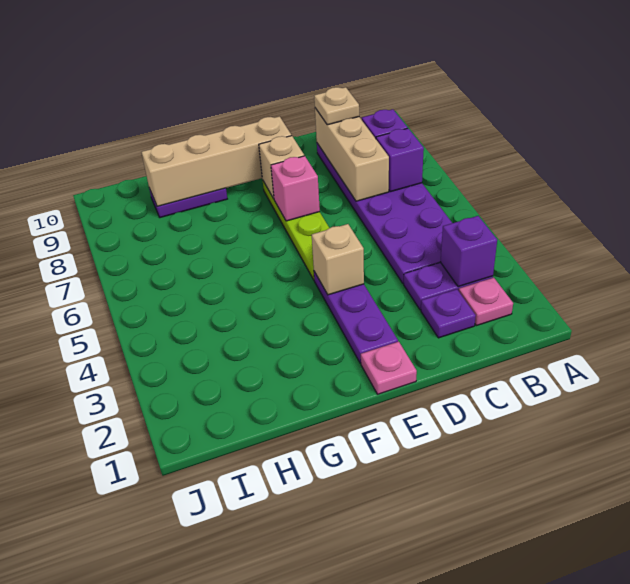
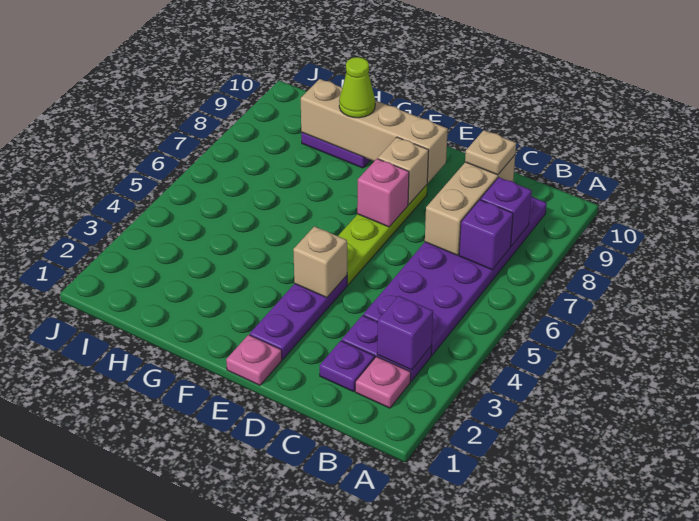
none -> lime 1x1 cone [339,57,375,118]

